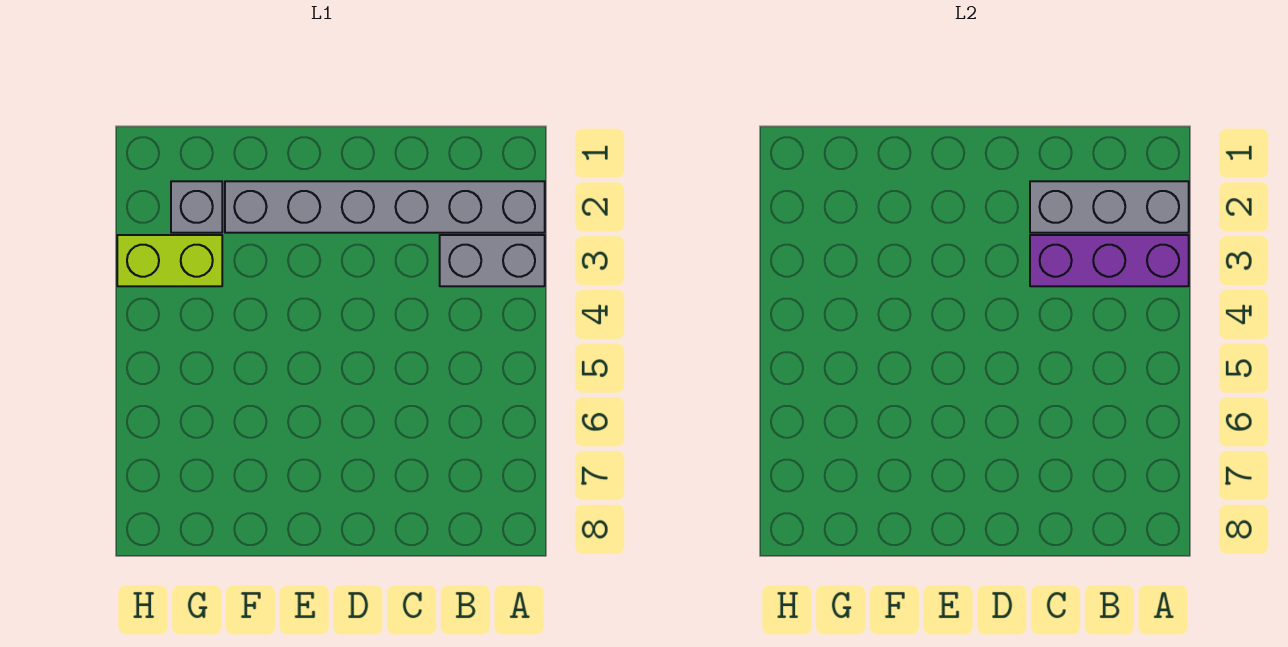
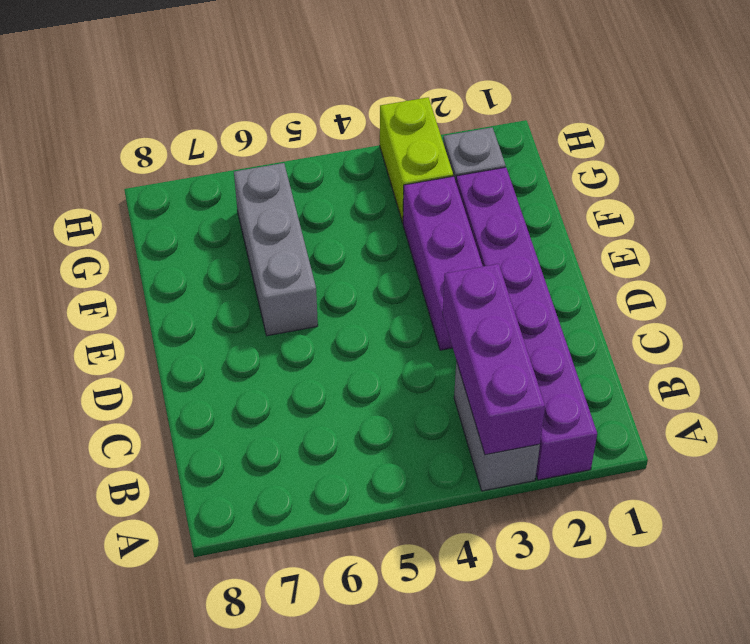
grey 1x6 brick [225,181,545,233] -> purple 1x6 brick [456,167,597,480]
grey 1x3 brick [1030,181,1189,233] -> grey 1x3 brick moved to [234,163,318,336]
none -> purple 1x3 brick [403,176,483,350]

